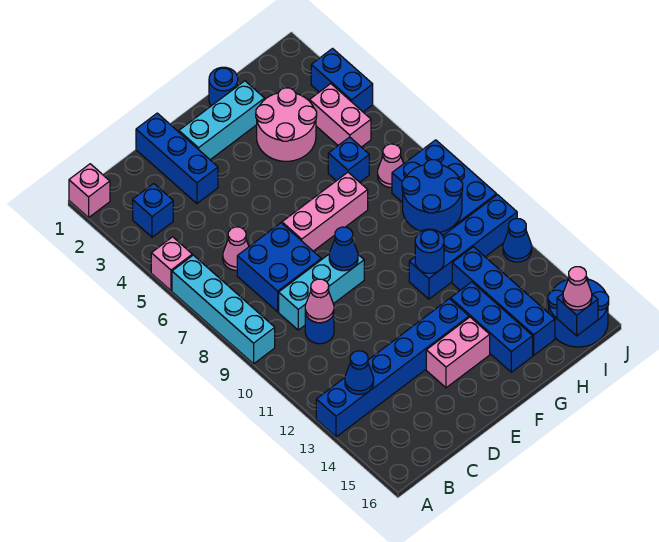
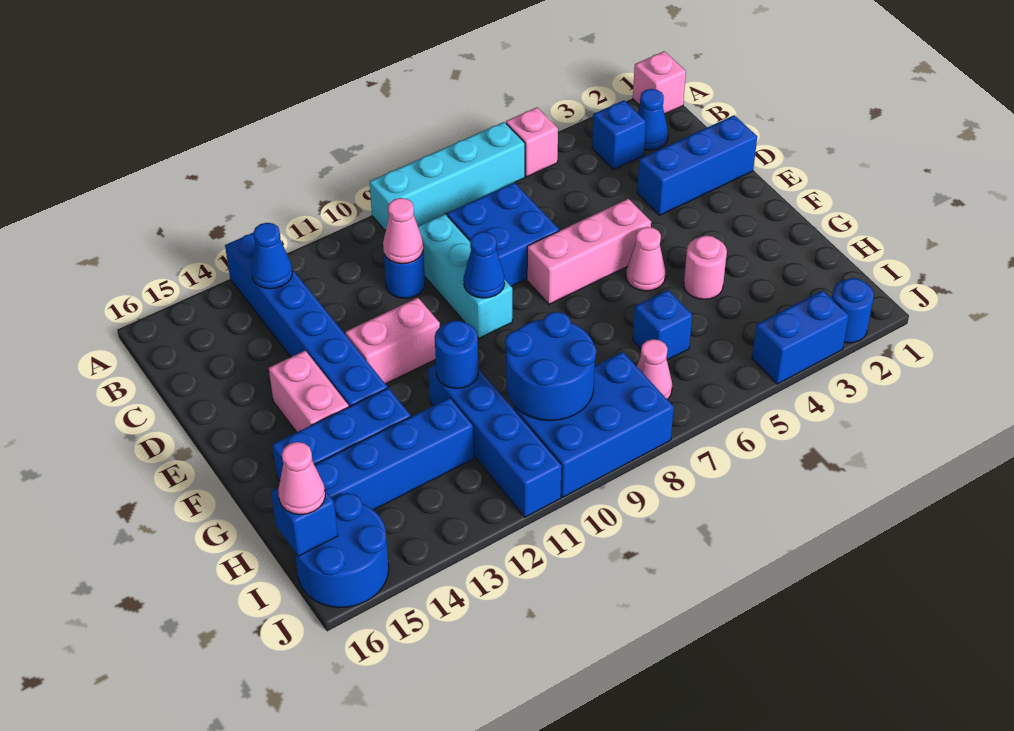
pink 1x1 cone [223,227,249,270] -> pink 1x1 cone moved to [626,227,666,291]
cyan 1x3 brick [179,81,265,160] -> none
pink 1x3 brick [282,172,368,251] -> pink 1x3 brick turned to [527,199,651,304]
blue 1x1 round brick [209,67,238,106] -> blue 1x1 round brick moved to [832,278,874,343]
pink 2x2 round brick [256,88,317,161] -> pink 1x1 round brick [684,235,727,299]
pink 1x2 brick [310,84,371,147] -> pink 1x2 brick moved to [345,298,440,384]
blue 1x1 cone [503,219,532,262] -> blue 1x1 cone moved to [638,89,668,150]

